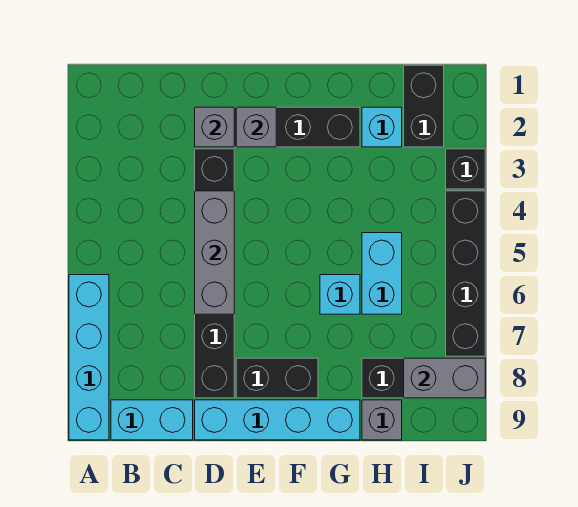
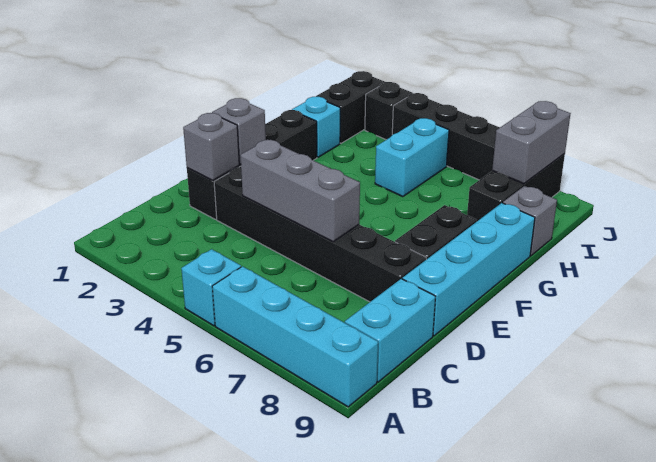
cyan 1x1 brick [320,275,360,314] -> cyan 1x1 brick moved to [181,249,241,326]
cyan 1x2 brick [362,233,402,314] -> cyan 1x2 brick turned to [375,118,449,197]
black 1x2 brick [404,65,444,147] -> black 1x2 brick turned to [316,71,385,143]

